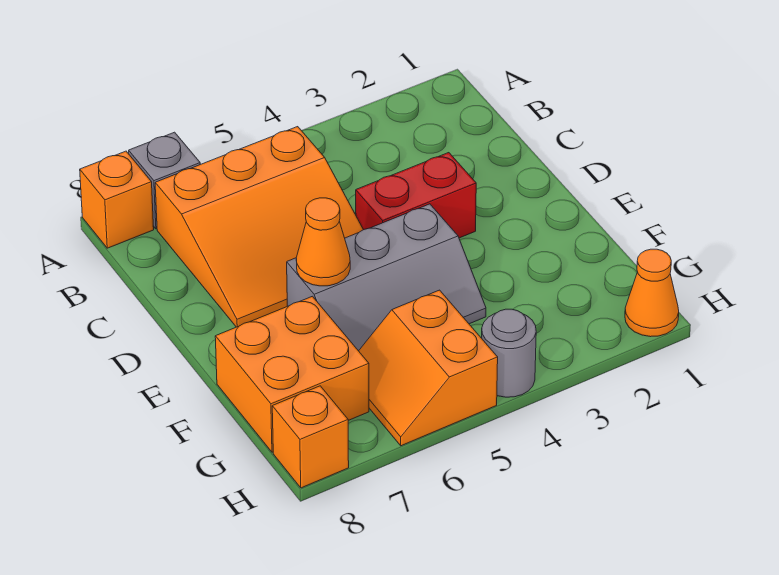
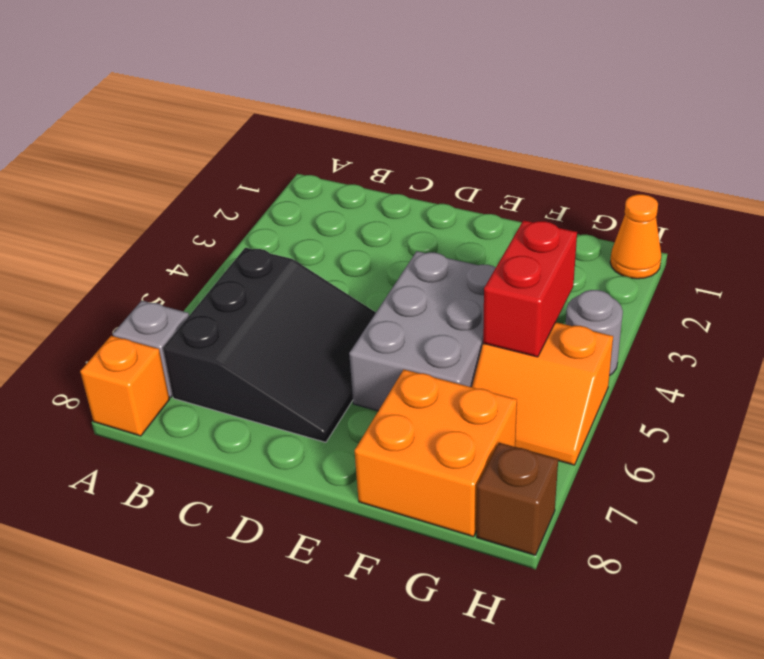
orange 3x3 slope [155,127,363,327] -> black 3x3 slope [163,248,376,442]
red 1x2 brick [356,153,476,238] -> red 1x2 brick moved to [483,220,577,357]
grey 2x3 slope [287,204,486,351] -> grey 2x3 brick [349,251,496,411]
orange 1x1 cone [296,198,350,286] -> none
orange 1x1 brick [272,386,349,488] -> brown 1x1 brick [477,443,558,555]

